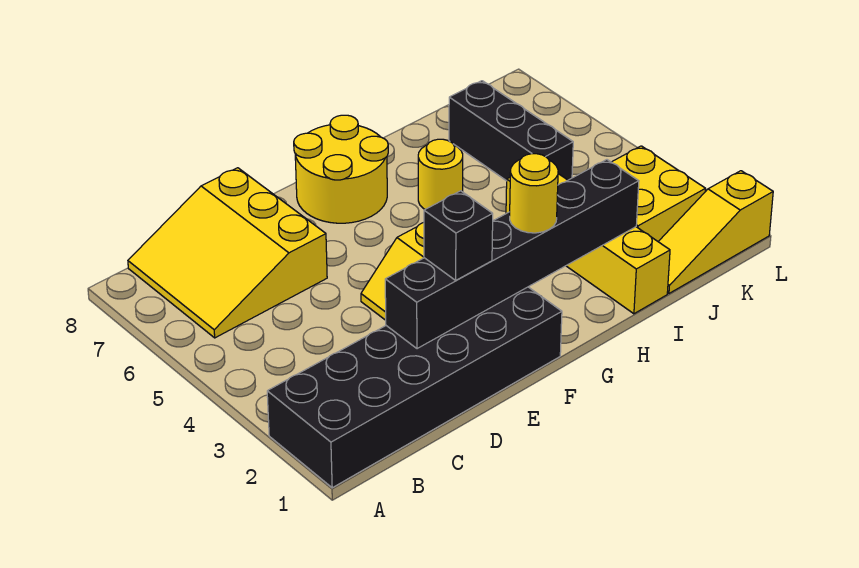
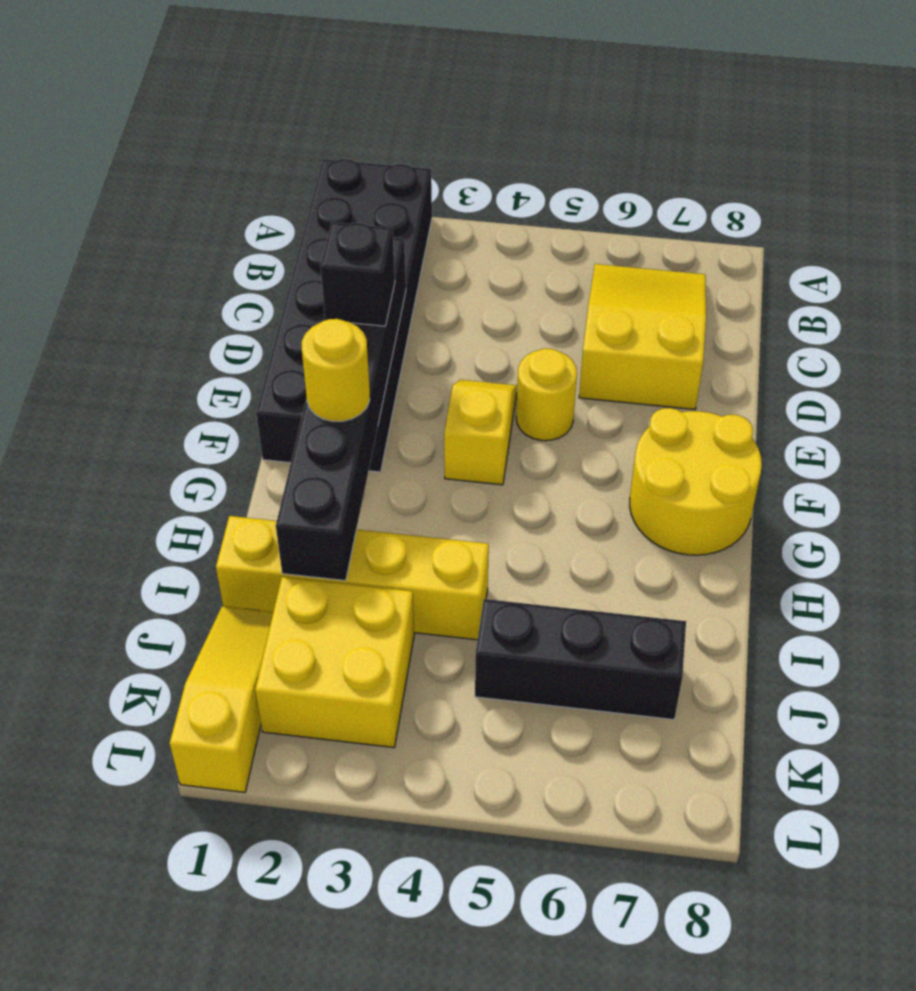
yellow 3x3 slope [128,168,327,338] -> yellow 2x3 slope [579,264,706,410]
yellow 1x1 round brick [418,139,463,209] -> yellow 1x1 round brick moved to [516,349,577,441]

